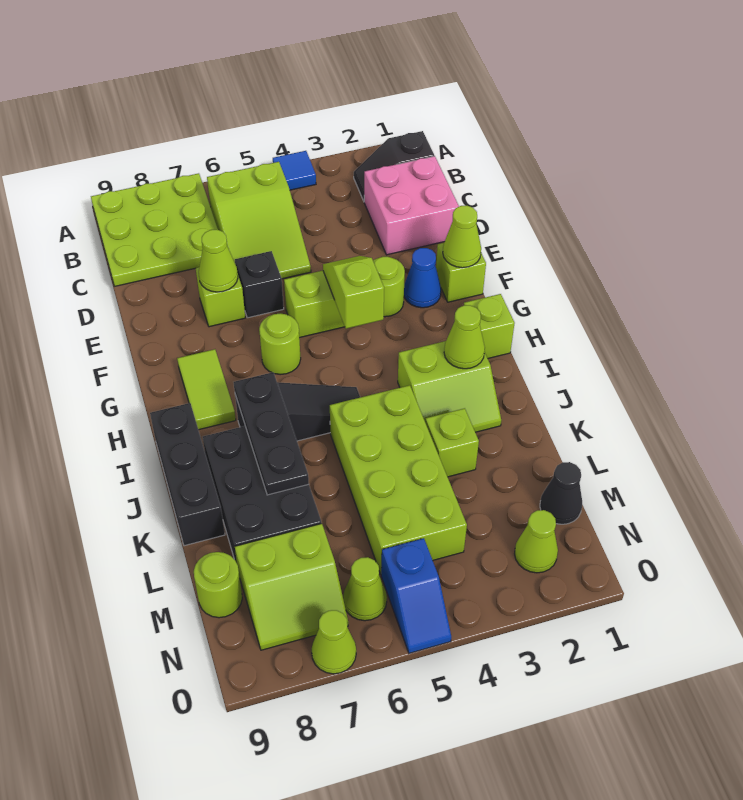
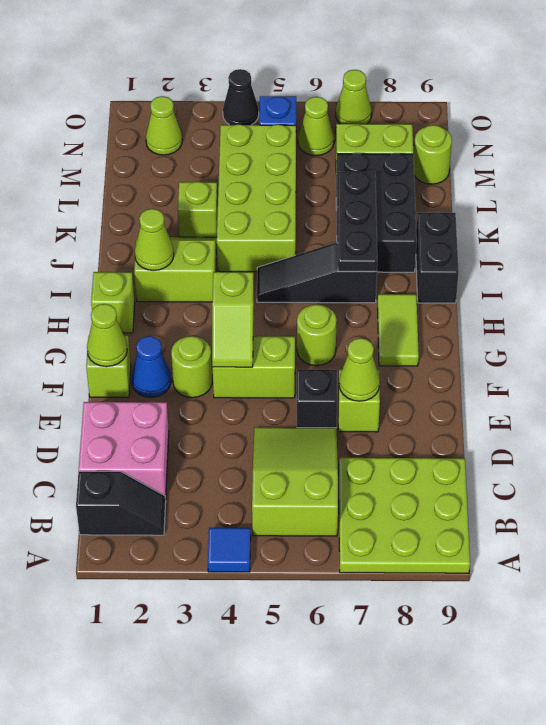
black 1x3 brick [150,403,225,546] -> black 1x2 brick [416,212,459,303]
black 1x1 cone [540,462,582,524] -> black 1x1 cone moved to [223,69,259,125]

